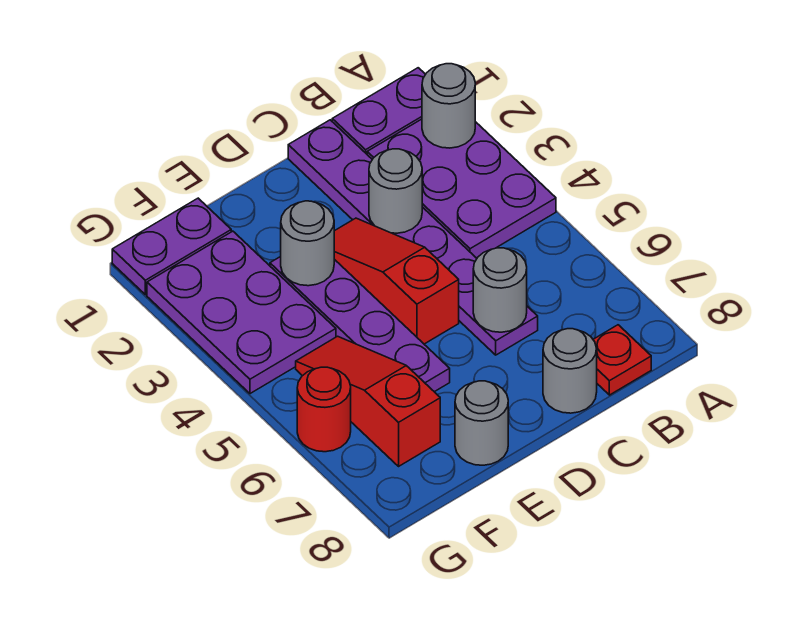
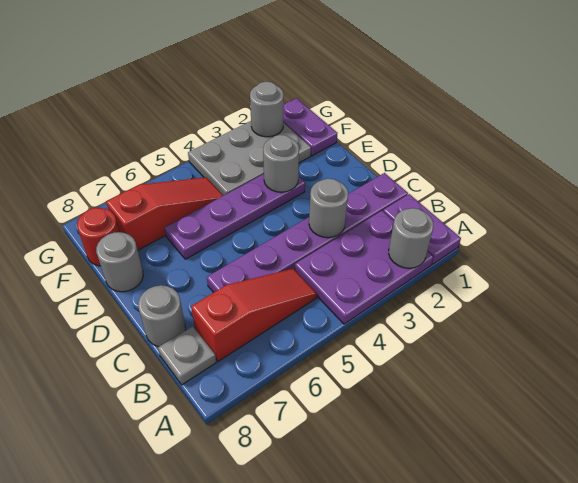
red 1x1 plate [593,325,651,395] -> grey 1x1 plate [158,326,216,385]
grey 1x1 round brick [473,248,527,332] -> grey 1x1 round brick moved to [250,82,284,137]
red 1x3 slope [334,218,459,344] -> red 1x3 slope moved to [191,269,317,361]
purple 2x3 plate [147,231,336,394] -> grey 2x3 plate [188,121,311,195]
red 1x1 round brick [297,367,351,452] -> red 1x1 round brick moved to [77,208,119,266]

